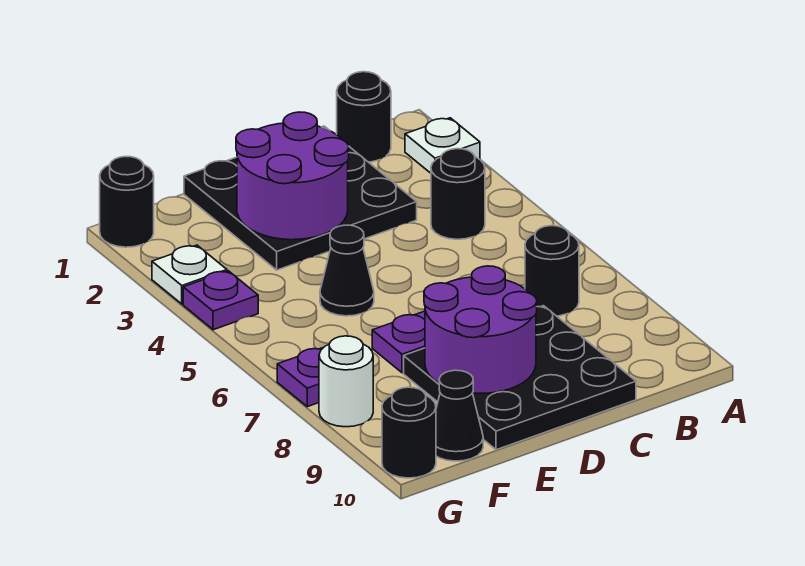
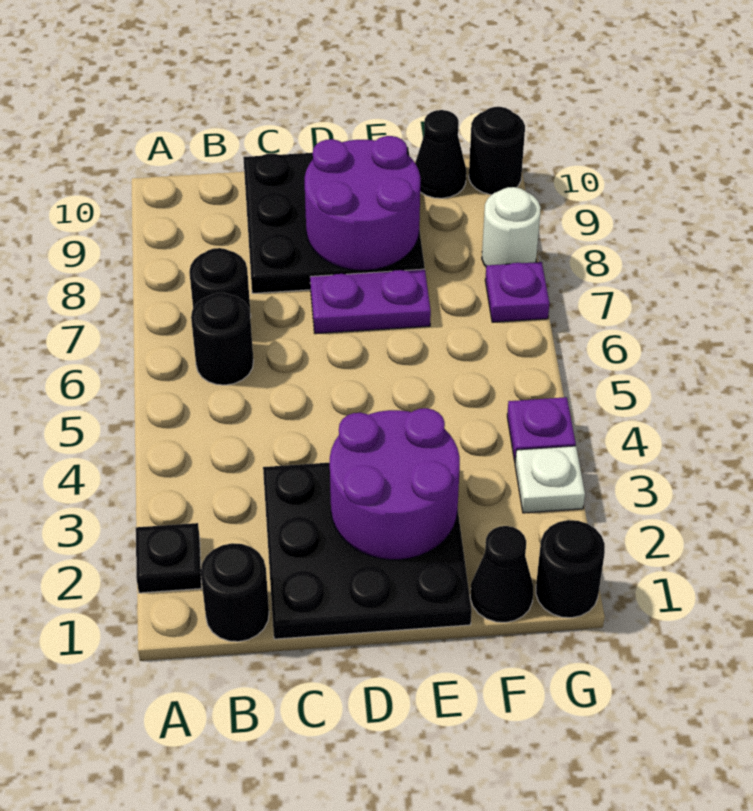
white 1x1 plate [405,118,480,173] -> black 1x1 plate [136,523,202,593]
black 1x1 round brick [431,149,485,239] -> black 1x1 round brick moved to [191,293,253,385]
black 1x1 cone [320,225,374,316] -> black 1x1 cone moved to [470,526,533,623]

